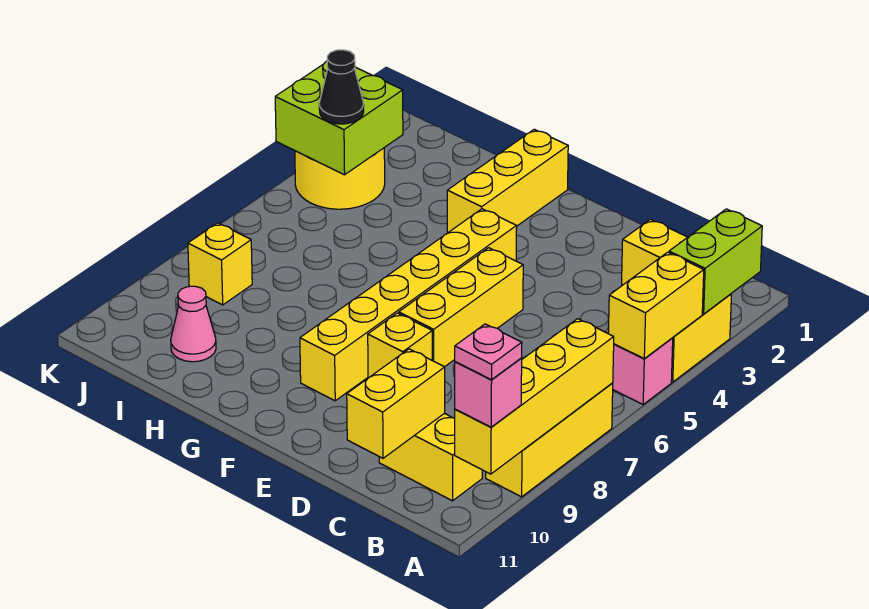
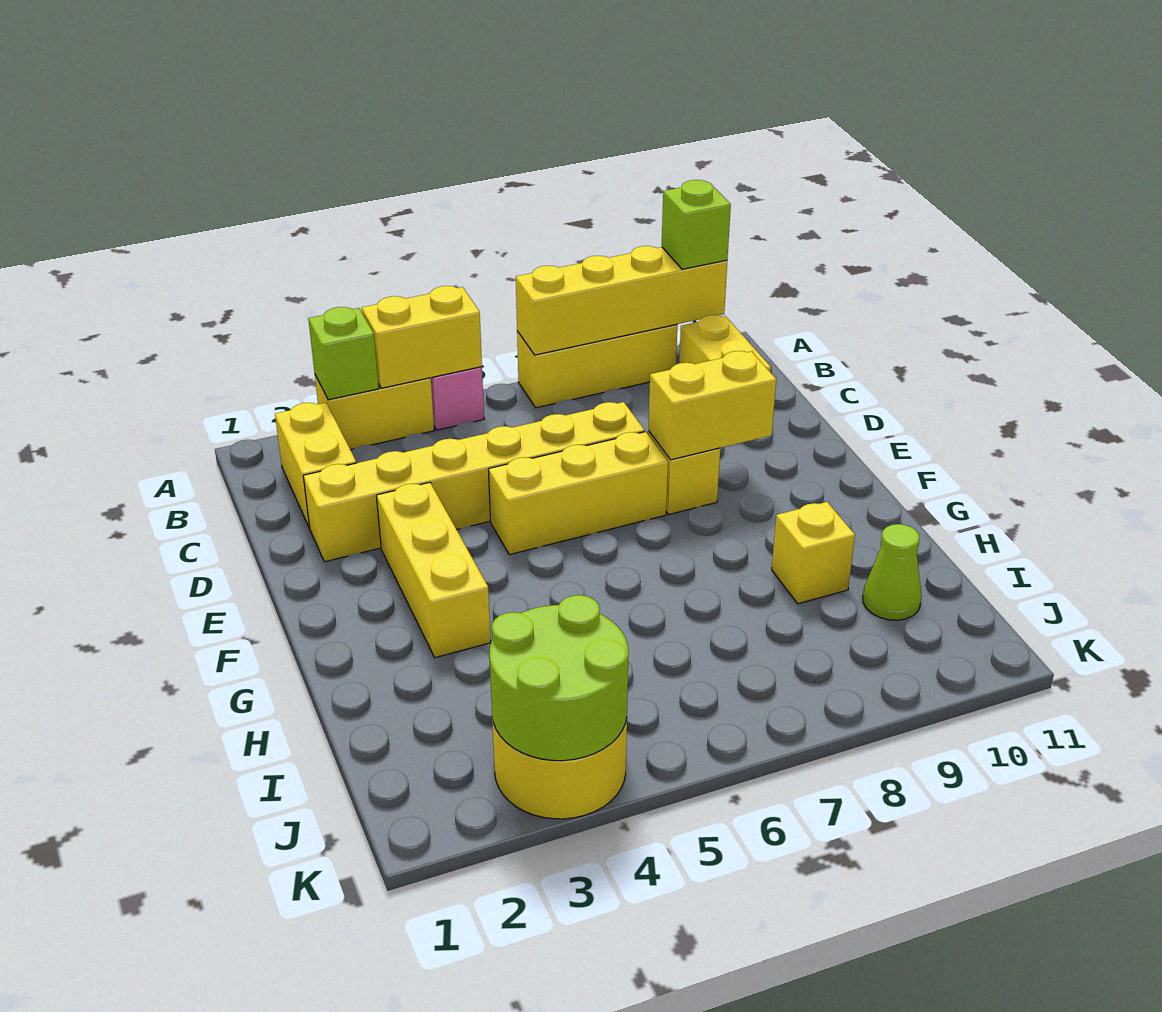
lime 1x2 brick [669,209,762,314] -> lime 1x1 brick [308,307,379,400]
pink 1x1 brick [455,358,522,427] -> lime 1x1 brick [662,180,731,269]
pink 1x1 plate [455,324,522,380] -> none
yellow 1x2 brick [347,349,445,458] -> yellow 1x2 brick moved to [648,351,776,460]
yellow 1x6 brick [300,209,517,401] -> yellow 1x6 brick moved to [303,402,645,562]
yellow 1x3 brick [447,129,568,233] -> yellow 1x3 brick turned to [376,482,491,658]
pink 1x1 cone [171,286,216,362] -> lime 1x1 cone [863,524,922,620]
lime 2x2 brick [275,61,403,175] -> lime 2x2 round brick [490,595,628,761]
black 1x1 cone [319,50,364,124] -> none
yellow 1x1 brick [188,223,252,305] -> yellow 1x1 brick moved to [772,502,855,604]

